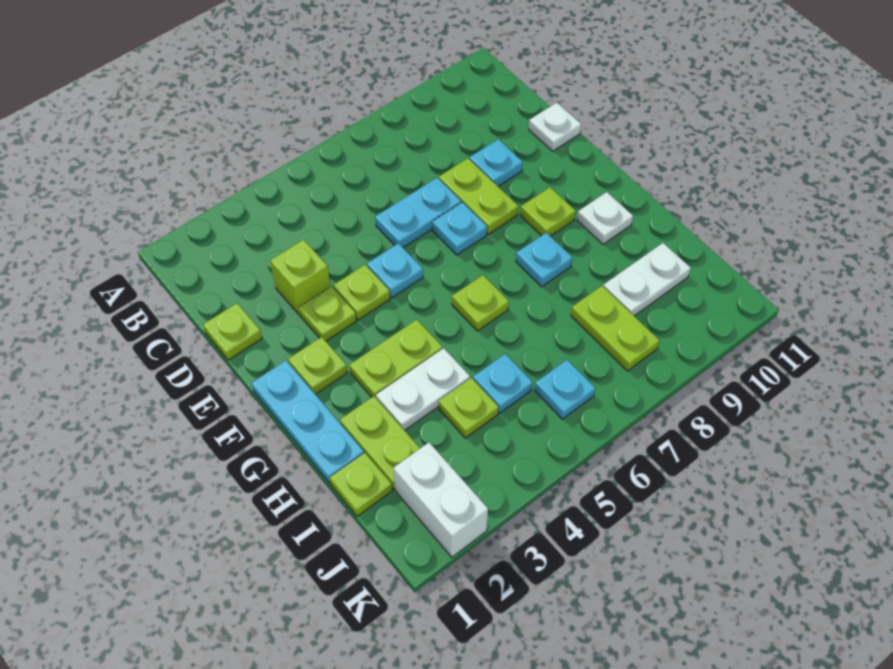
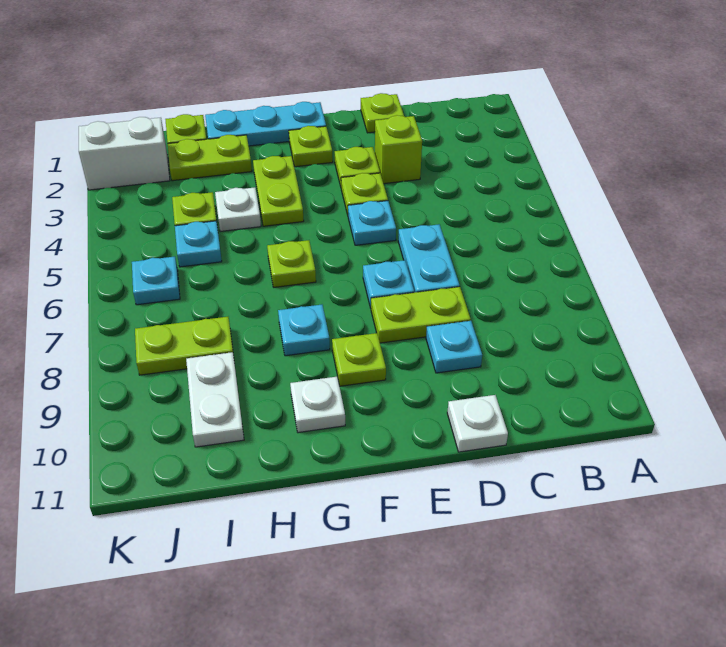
white 1x2 plate [376,348,470,430] -> white 1x1 plate [215,187,261,232]

